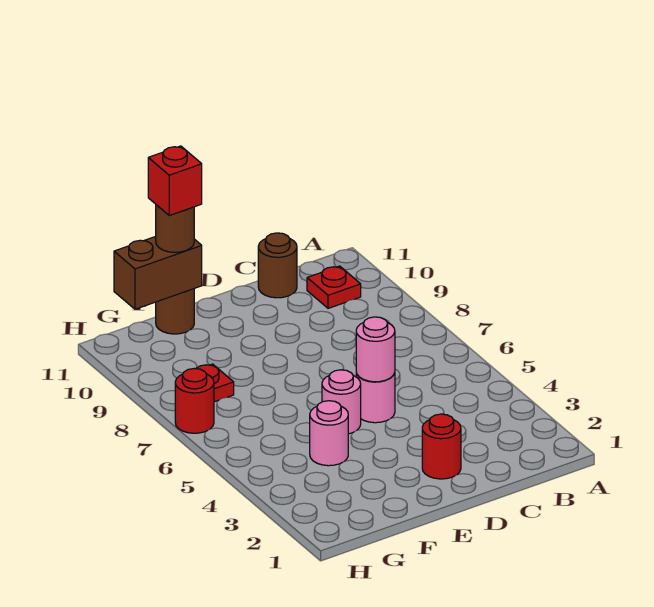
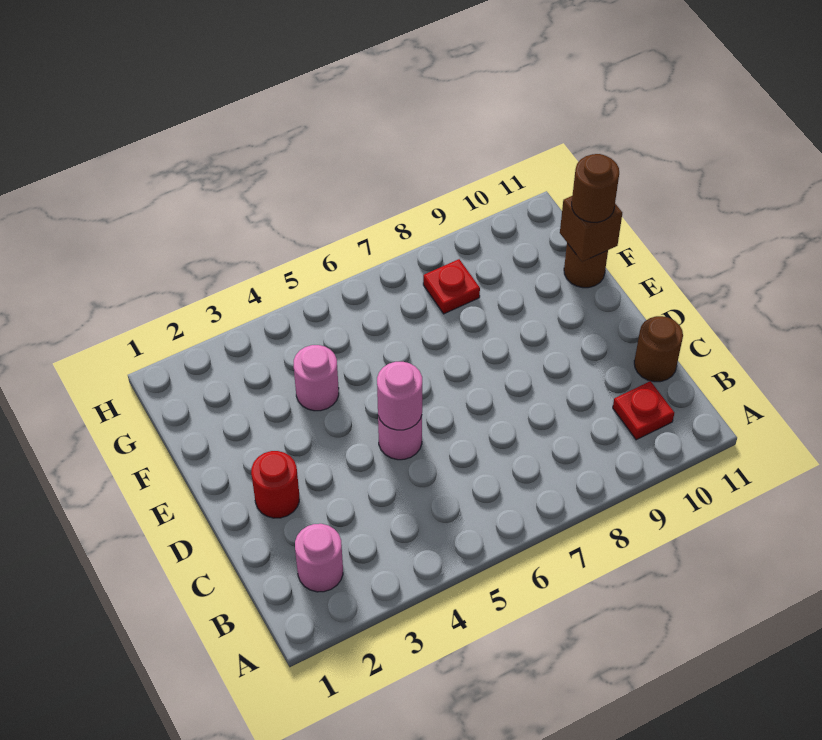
pink 1x1 round brick [322,370,361,434] -> pink 1x1 round brick moved to [295,524,343,592]
brown 1x2 brick [114,236,202,309] -> brown 1x1 brick [560,196,622,262]
red 1x1 brick [148,146,202,215] -> none
red 1x1 round brick [175,369,214,433] -> none

